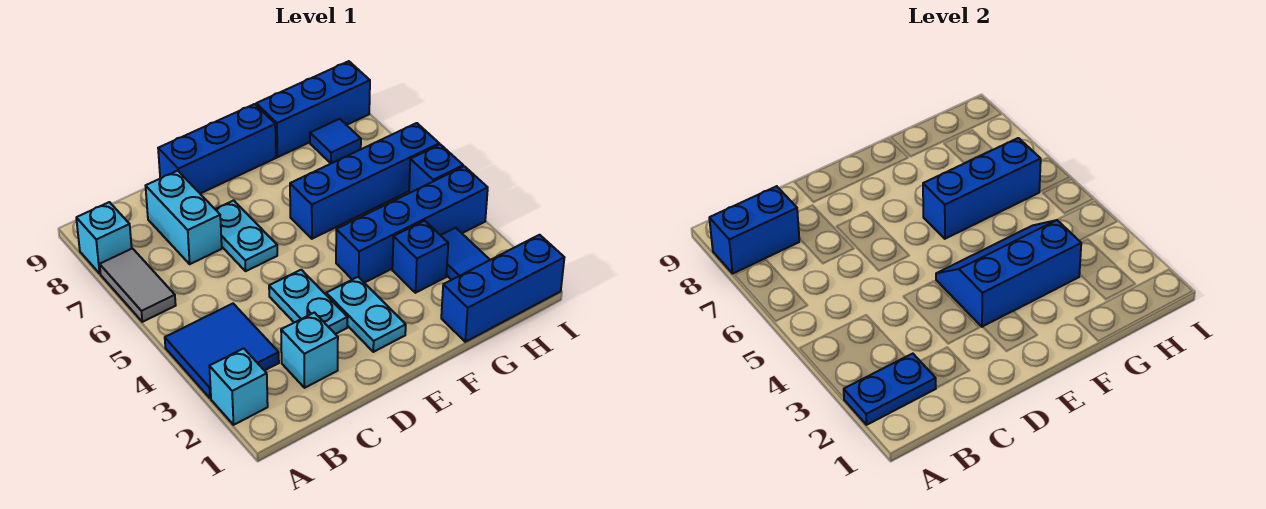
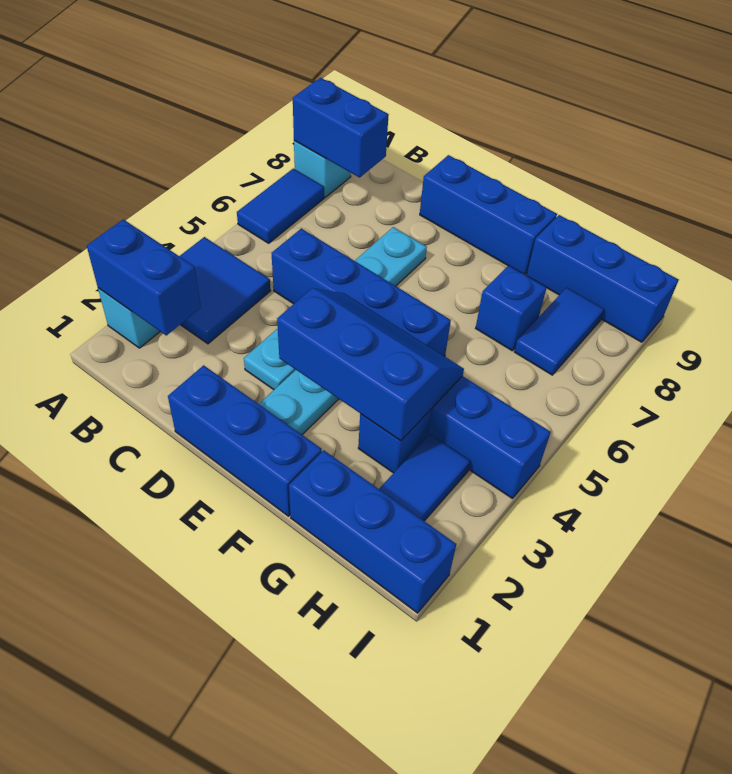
blue 1x2 plate [844,354,936,425] -> blue 1x2 brick [87,219,201,335]
grey 1x2 tile [100,248,176,322] -> blue 1x2 tile [237,168,324,243]
cyan 1x1 brick [281,313,338,388] -> none
cyan 1x2 brick [146,171,222,264] -> none
blue 1x4 brick [290,123,439,239] -> blue 1x4 brick moved to [272,228,451,356]
blue 1x3 brick [923,138,1041,239] -> blue 1x3 brick moved to [168,365,322,516]
blue 1x1 tile [310,119,361,163] -> blue 1x2 tile [514,288,604,375]
blue 1x1 brick [409,144,463,193] -> blue 1x1 brick moved to [476,266,547,351]

